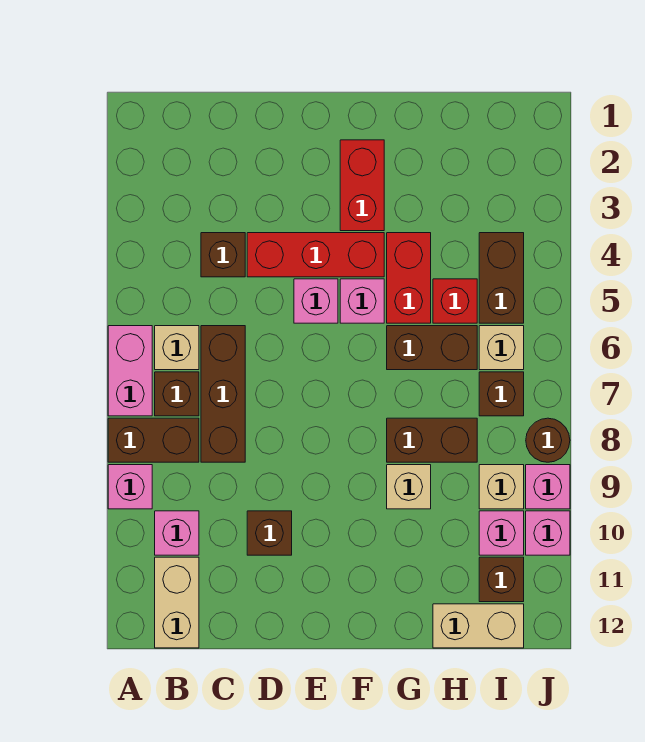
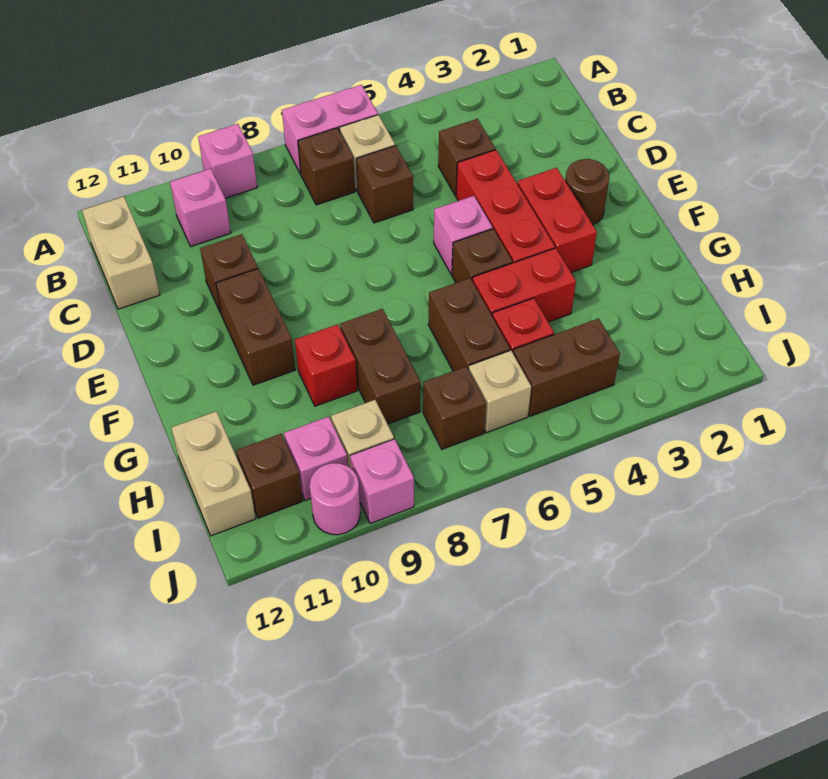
brown 1x2 brick [108,418,199,462] -> brown 1x2 brick moved to [216,269,295,385]
tan 1x2 brick [155,557,199,648] -> tan 1x2 brick turned to [82,196,160,309]
brown 1x3 brick [201,326,245,462] -> brown 1x1 brick [356,146,413,223]
red 1x2 brick [340,140,384,231] -> red 1x2 brick turned to [517,168,597,272]
pink 1x1 brick [340,279,384,323] -> brown 1x1 brick [452,229,512,283]
tan 1x1 brick [387,465,431,509] -> red 1x1 brick [295,324,357,406]
brown 1x1 round brick [526,418,570,462] -> brown 1x1 round brick moved to [565,159,609,225]
pink 1x1 brick [526,511,570,555] -> pink 1x1 round brick [310,463,360,535]

